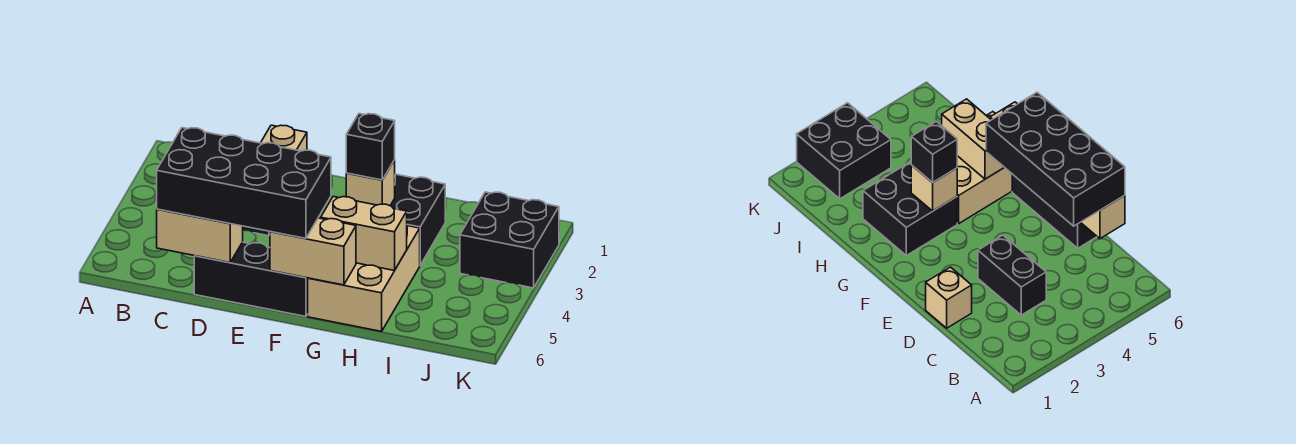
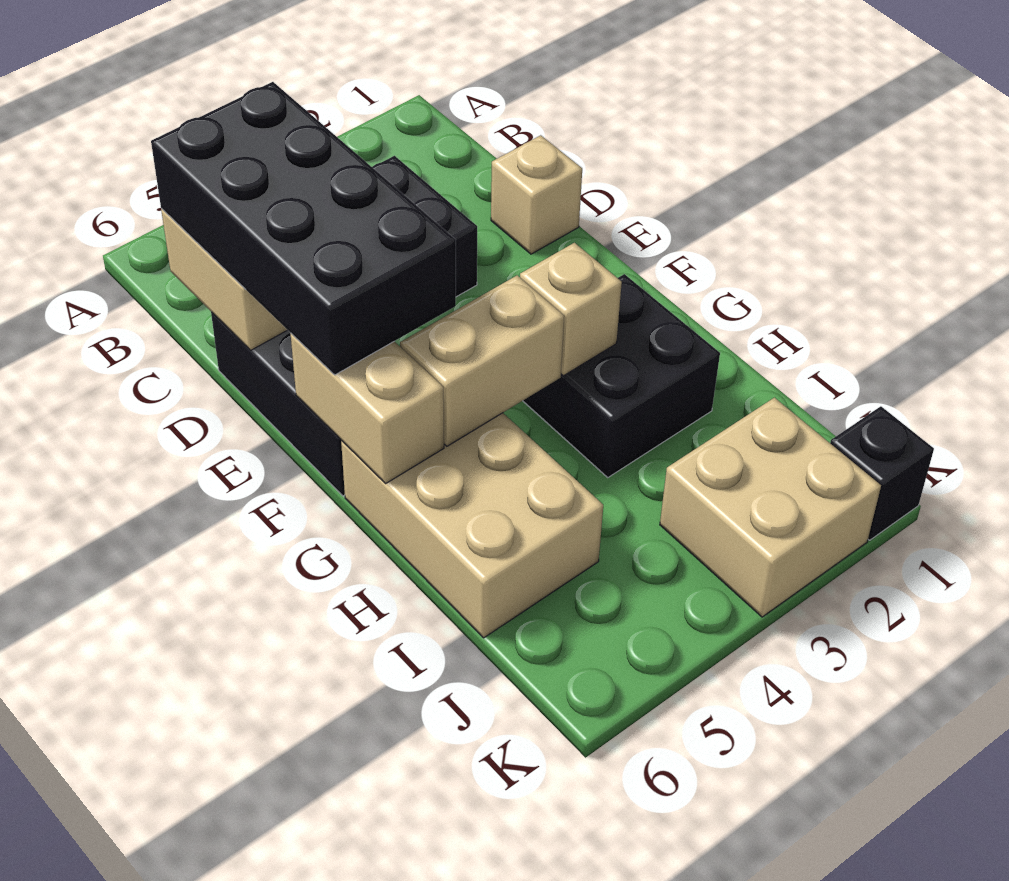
black 1x1 brick [346,114,395,180] -> black 1x1 brick moved to [830,406,934,540]
tan 2x3 brick [308,226,420,331] -> tan 2x3 brick turned to [341,413,603,638]
tan 1x2 brick [321,197,407,271] -> tan 1x2 brick turned to [400,275,564,446]
black 2x2 brick [460,192,559,288] -> tan 2x2 brick [660,398,881,617]

